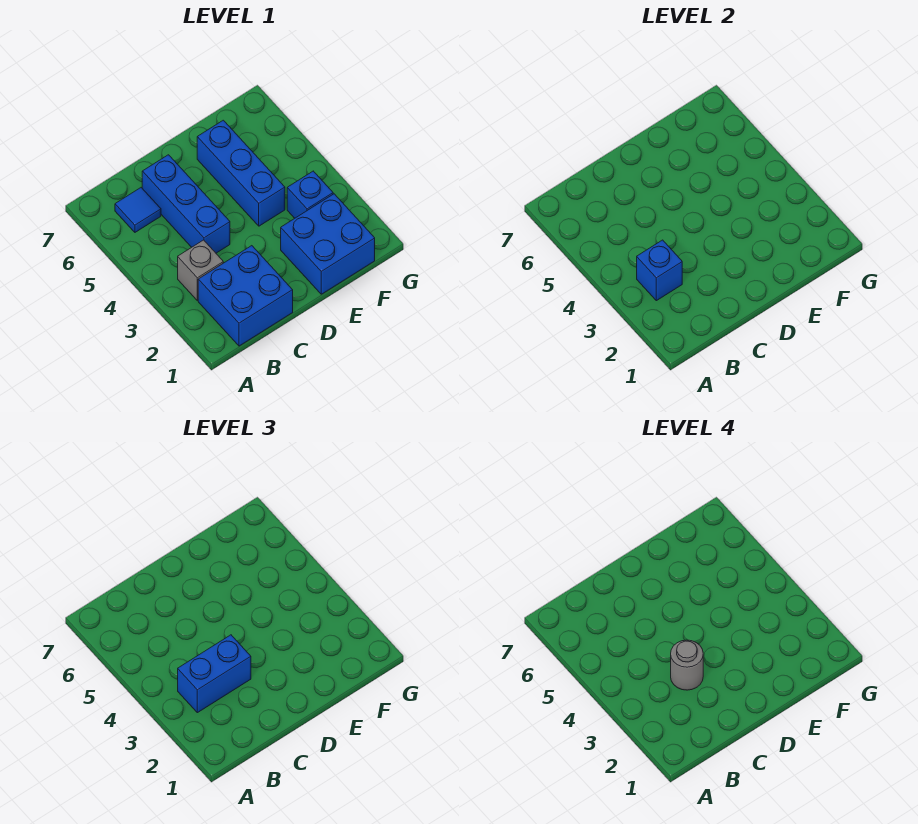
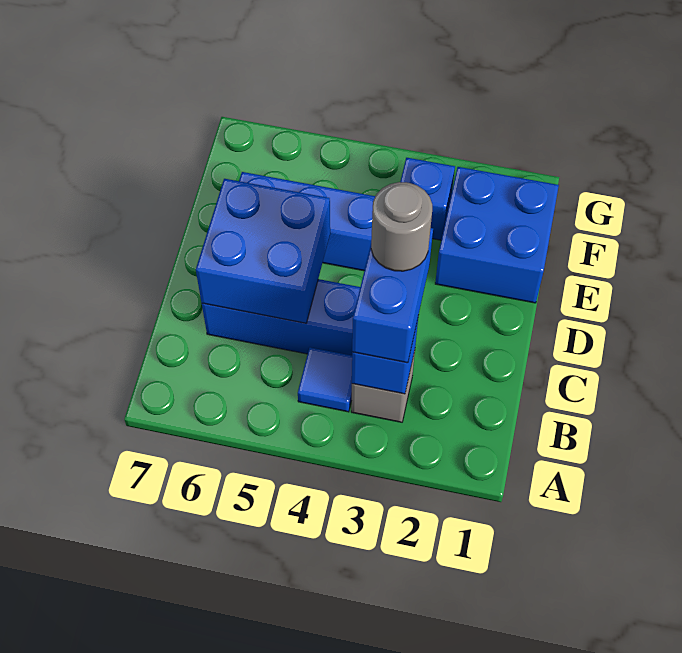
blue 2x2 brick [198,246,293,346] -> blue 2x2 brick moved to [196,179,330,323]
blue 1x1 tile [115,188,161,232] -> blue 1x1 tile moved to [298,347,352,412]

